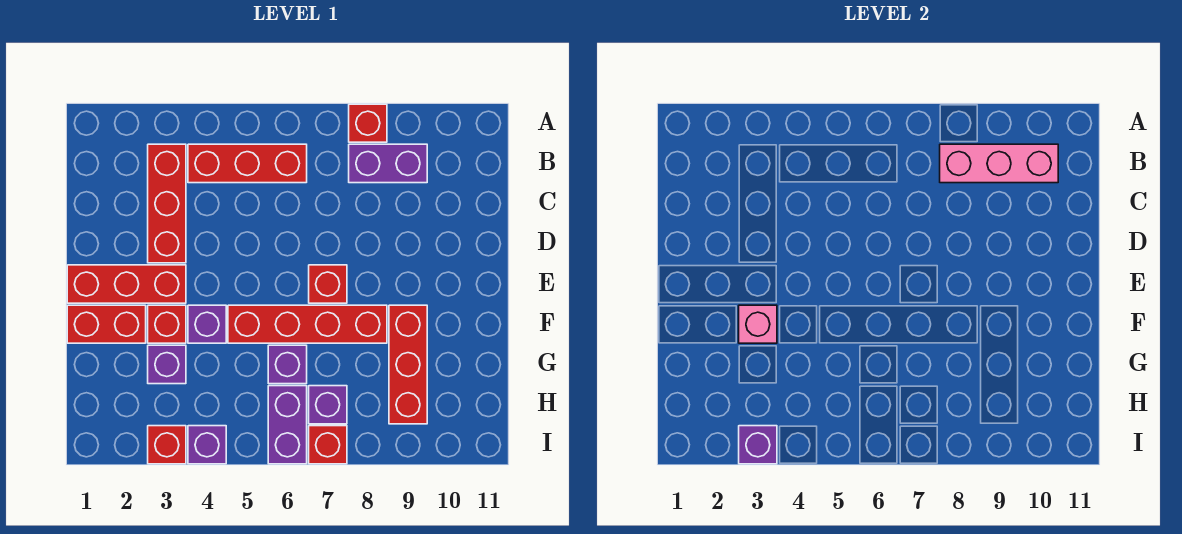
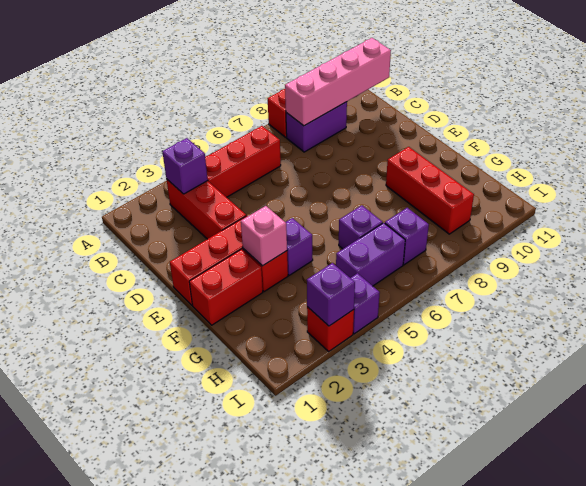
pink 1x3 brick [940,144,1058,183] -> pink 1x4 brick [285,38,391,126]
red 1x1 brick [309,265,347,303] -> none
red 1x4 brick [228,305,387,343] -> none
purple 1x1 brick [148,345,186,384] -> purple 1x1 brick moved to [162,138,208,194]
purple 1x2 brick [268,386,307,464] -> purple 1x2 brick turned to [336,223,405,286]
red 1x1 brick [309,426,347,464] -> none

